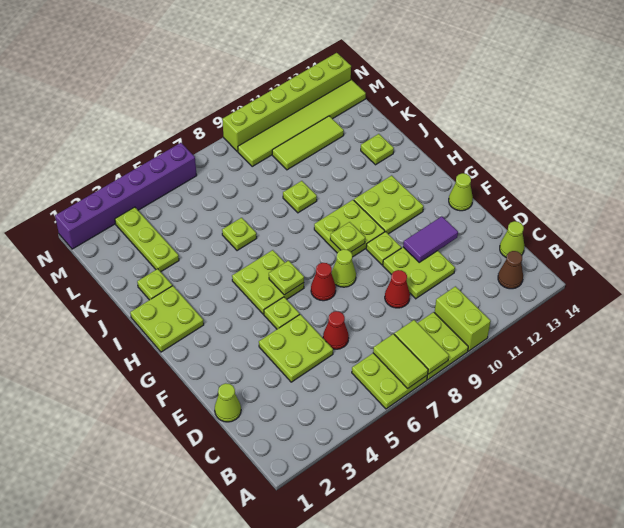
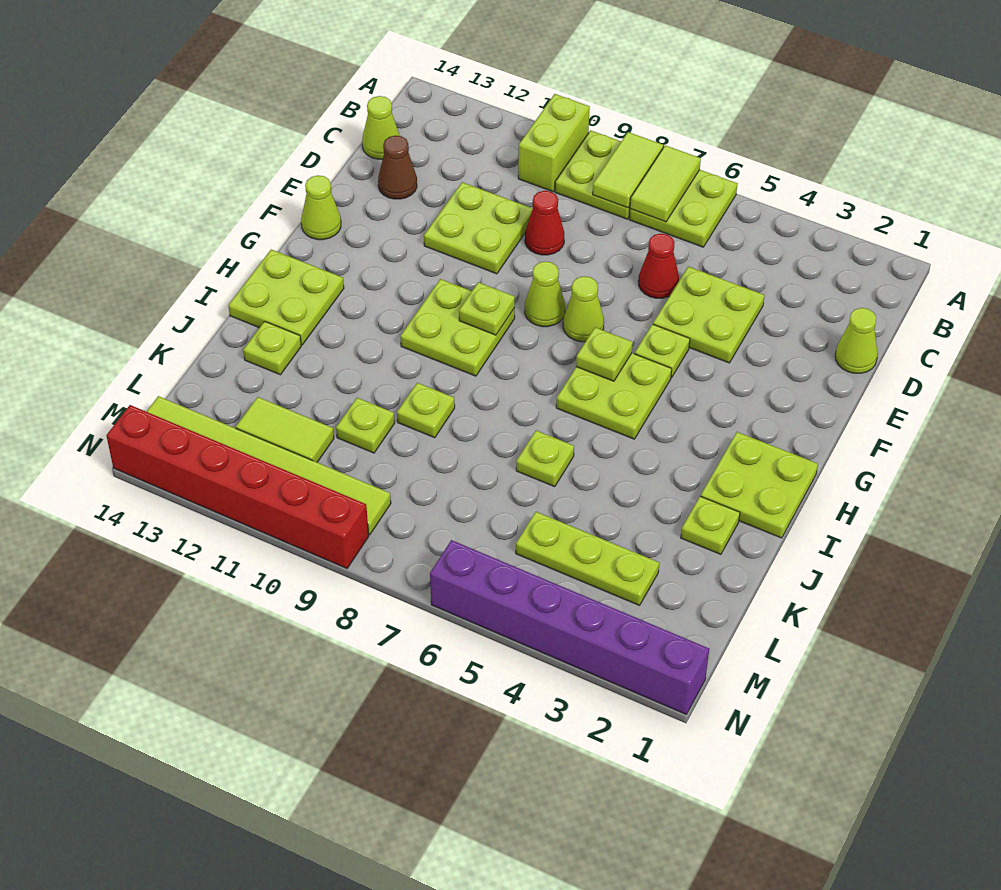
brown 1x1 cone [498,251,523,289] -> brown 1x1 cone moved to [378,135,417,199]
purple 1x2 tile [403,216,458,262] -> none
red 1x1 cone [311,263,336,301] -> lime 1x1 cone [563,276,604,342]
lime 1x1 plate [366,232,401,265] -> lime 1x1 plate moved to [336,398,395,453]
lime 2x2 plate [354,175,424,234] -> lime 2x2 plate moved to [228,250,344,345]
lime 1x3 plate [115,207,179,272] -> lime 1x3 plate turned to [516,512,659,605]
lime 1x3 tile [272,116,344,170] -> lime 1x2 tile [236,397,334,462]
lime 1x6 brick [222,53,351,152] -> red 1x6 brick [106,405,369,568]

